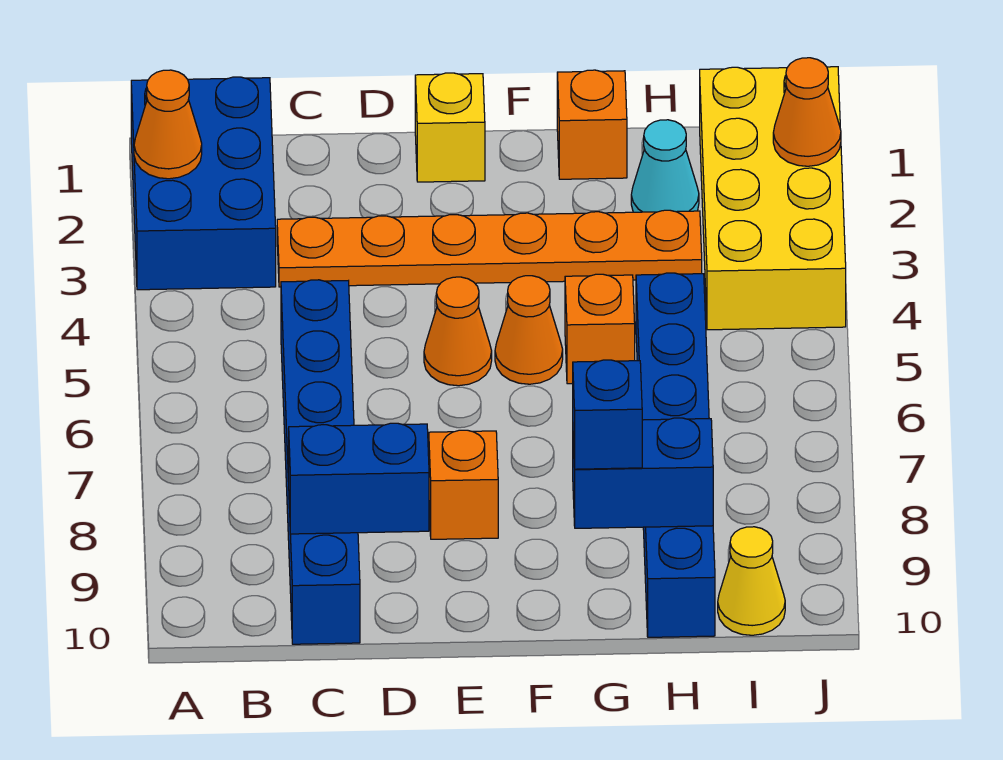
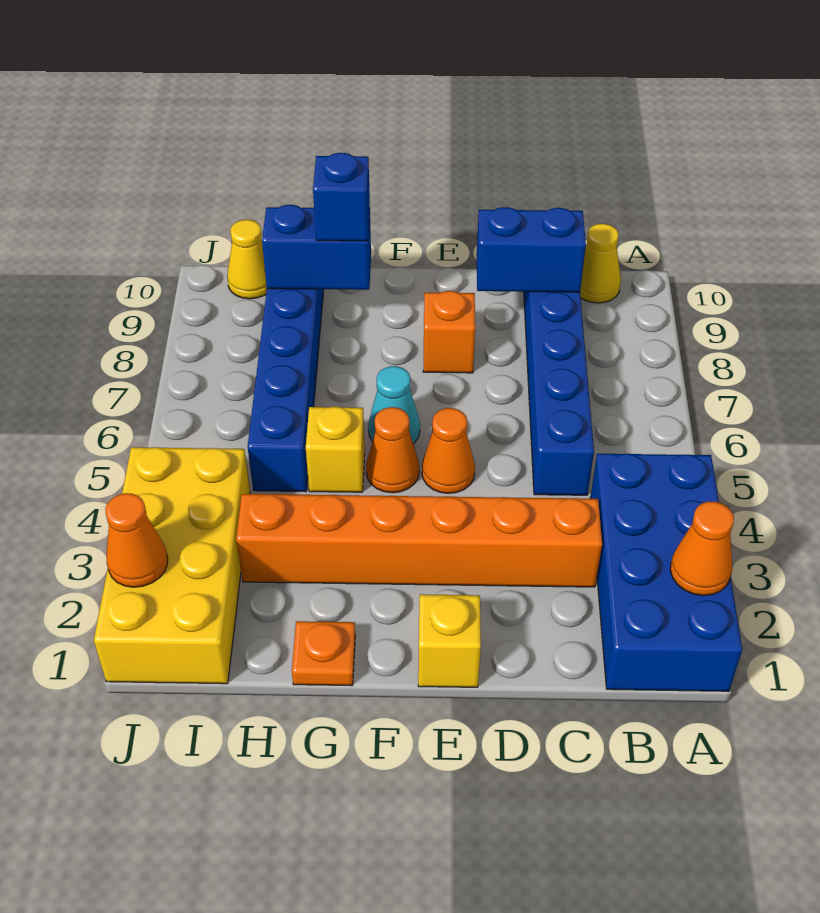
blue 2x3 brick [131,77,276,290] -> blue 2x4 brick [590,454,742,691]
none -> yellow 1x1 cone [580,224,621,303]
orange 1x6 plate [277,210,702,287] -> orange 1x6 brick [236,494,602,587]
orange 1x1 brick [557,70,627,179] -> orange 1x1 plate [292,621,355,686]
orange 1x1 brick [565,274,635,384] -> yellow 1x1 brick [306,407,365,492]
cyan 1x1 cone [631,120,699,212] -> cyan 1x1 cone moved to [368,366,420,444]

